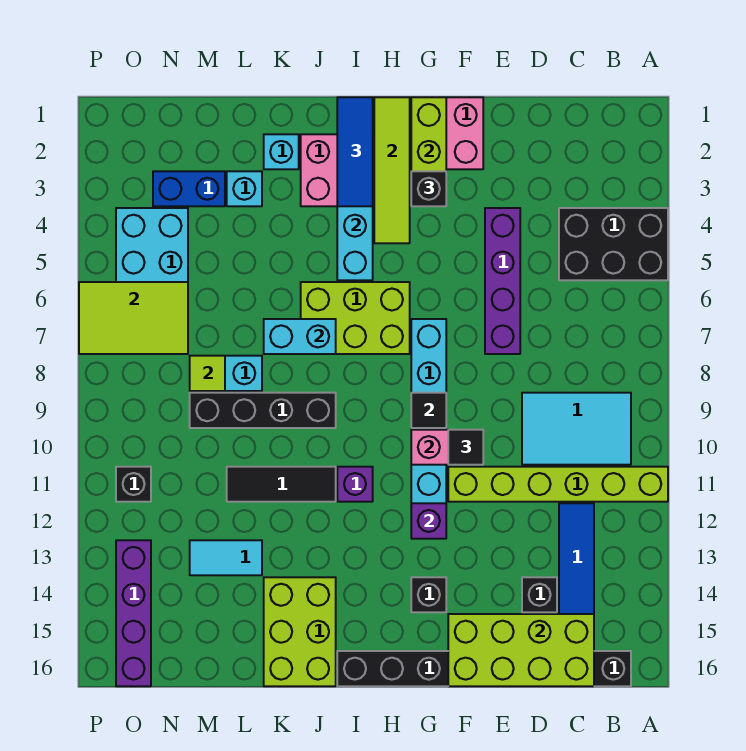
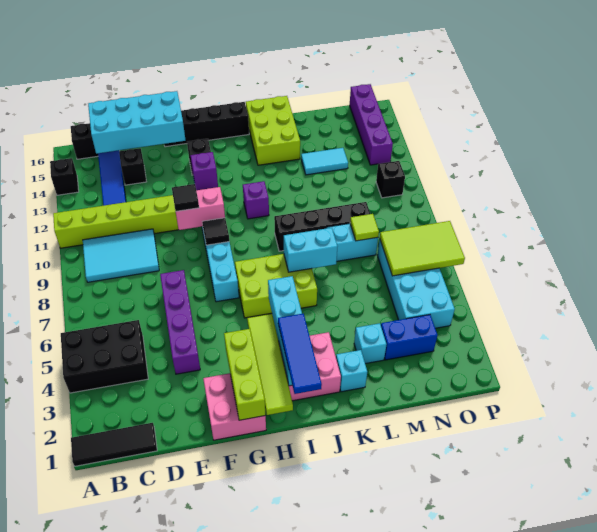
lime 2x4 brick [448,614,594,686] -> cyan 2x4 brick [88,91,185,154]
black 1x1 brick [411,171,446,206] -> black 1x1 brick moved to [50,158,79,195]
black 1x3 tile [227,467,336,502] -> black 1x3 tile moved to [71,423,157,466]

